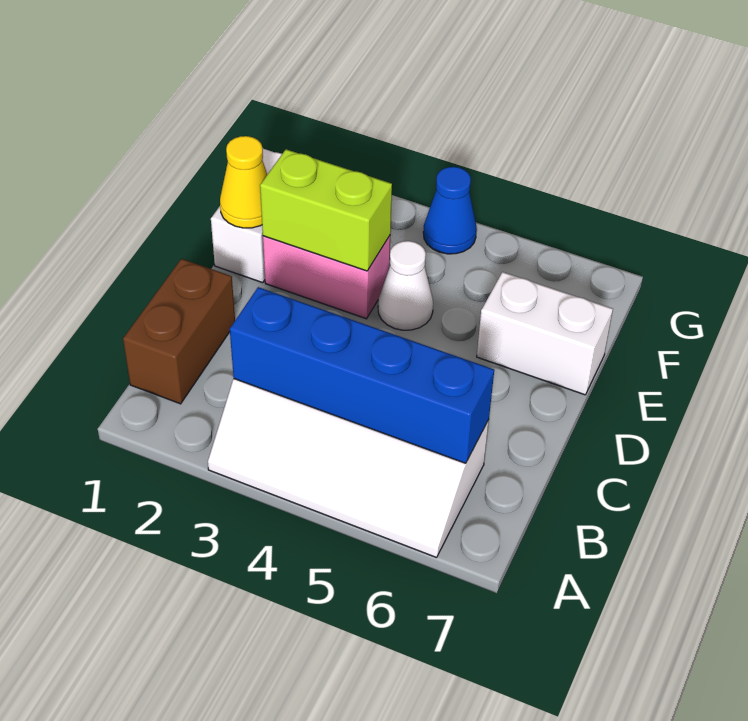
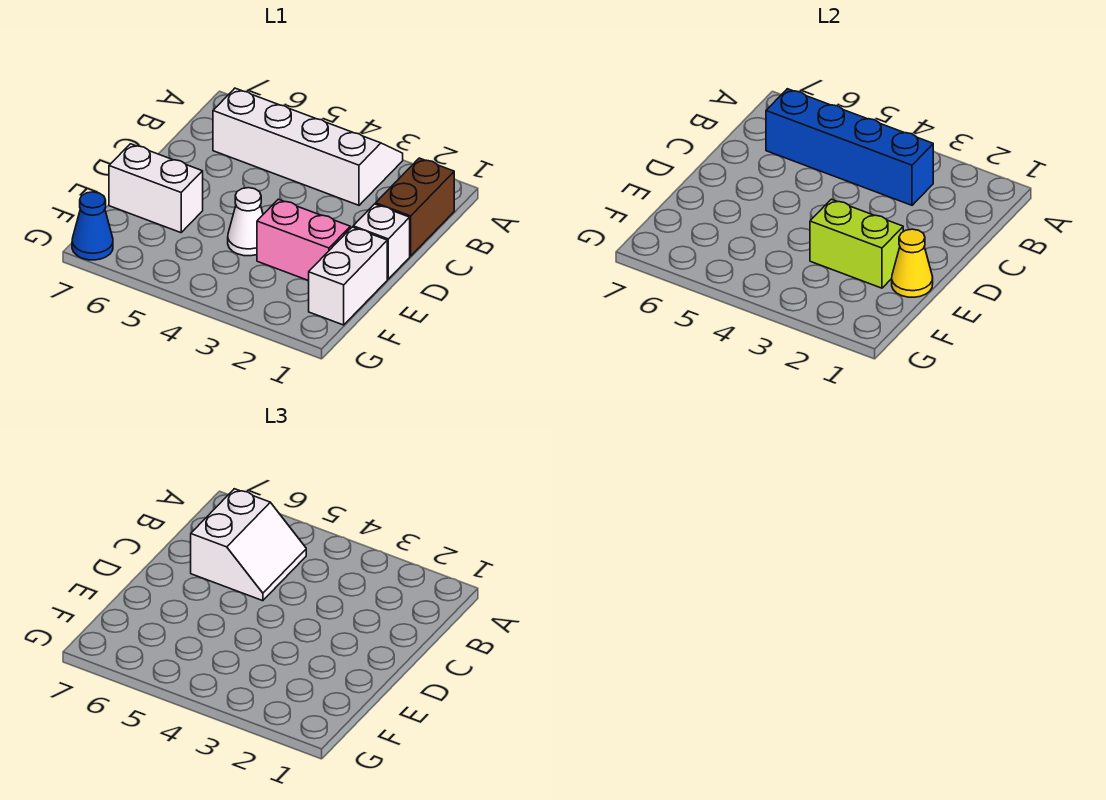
none -> white 2x2 slope [191,489,306,601]
none -> white 1x1 brick [353,204,410,279]
blue 1x1 cone [423,167,477,254] -> blue 1x1 cone moved to [72,192,113,260]

